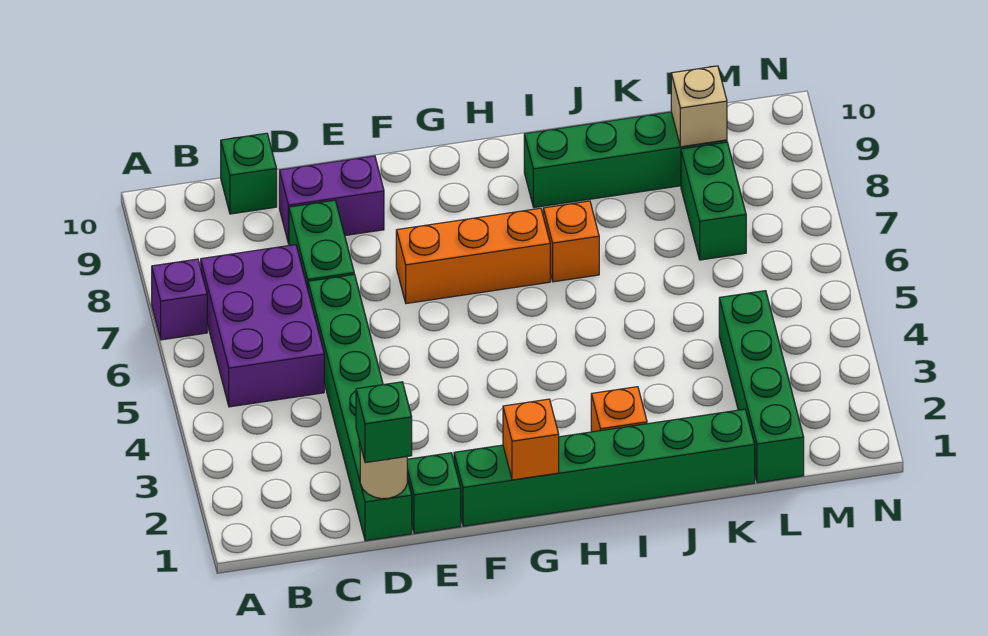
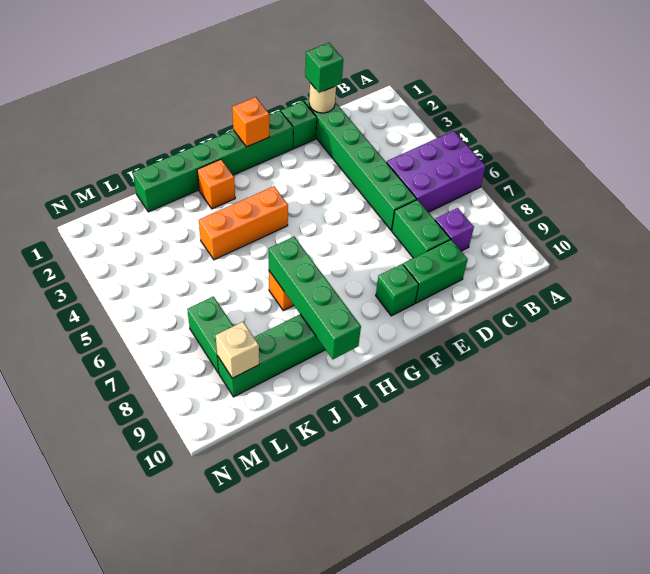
purple 1x1 brick [152,259,207,340] -> purple 1x1 brick moved to [435,208,474,251]
purple 2x3 brick [201,245,324,407] -> purple 2x3 brick turned to [387,131,486,212]
green 1x1 brick [221,133,277,214] -> green 1x1 brick moved to [376,264,419,316]
purple 1x2 brick [279,156,384,244] -> green 1x2 brick [403,240,468,303]
orange 1x3 brick [396,208,550,304] -> orange 1x3 brick moved to [199,186,288,260]
green 1x4 brick [719,291,804,483] -> green 1x4 brick moved to [269,237,361,359]

